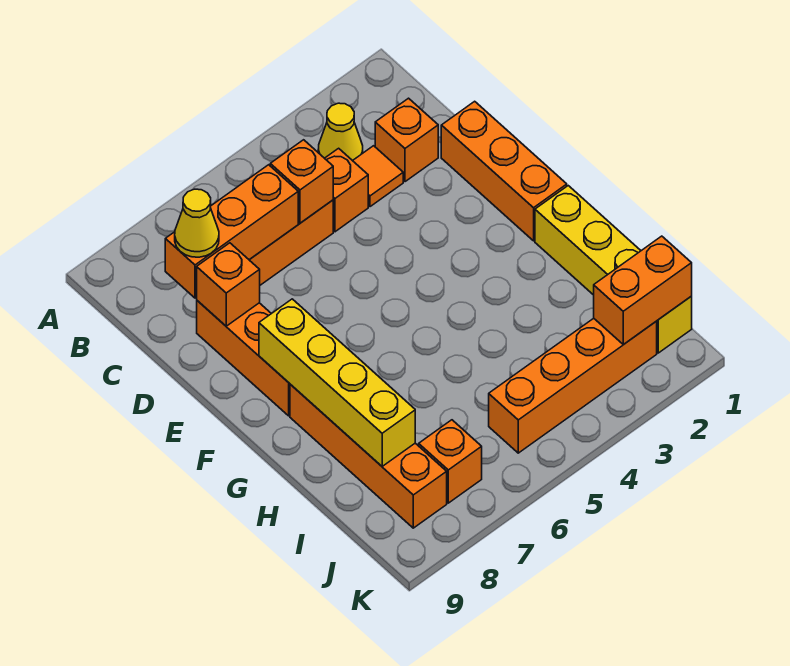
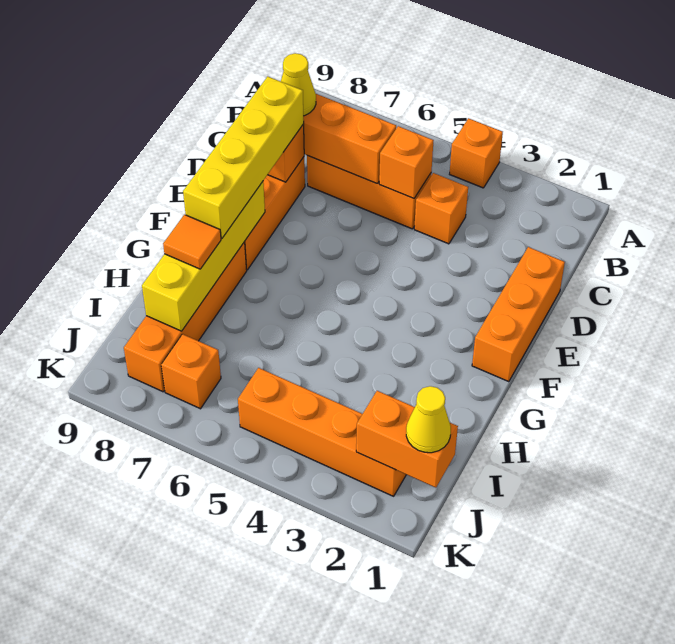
yellow 1x1 cone [318,103,363,161] -> yellow 1x1 cone moved to [406,386,451,453]
orange 1x1 brick [375,98,438,182] -> orange 1x1 brick moved to [450,118,503,188]
orange 1x1 tile [353,146,403,207] -> orange 1x1 tile moved to [163,215,221,269]
yellow 1x4 brick [535,186,692,353] -> yellow 1x4 brick moved to [183,76,304,238]

